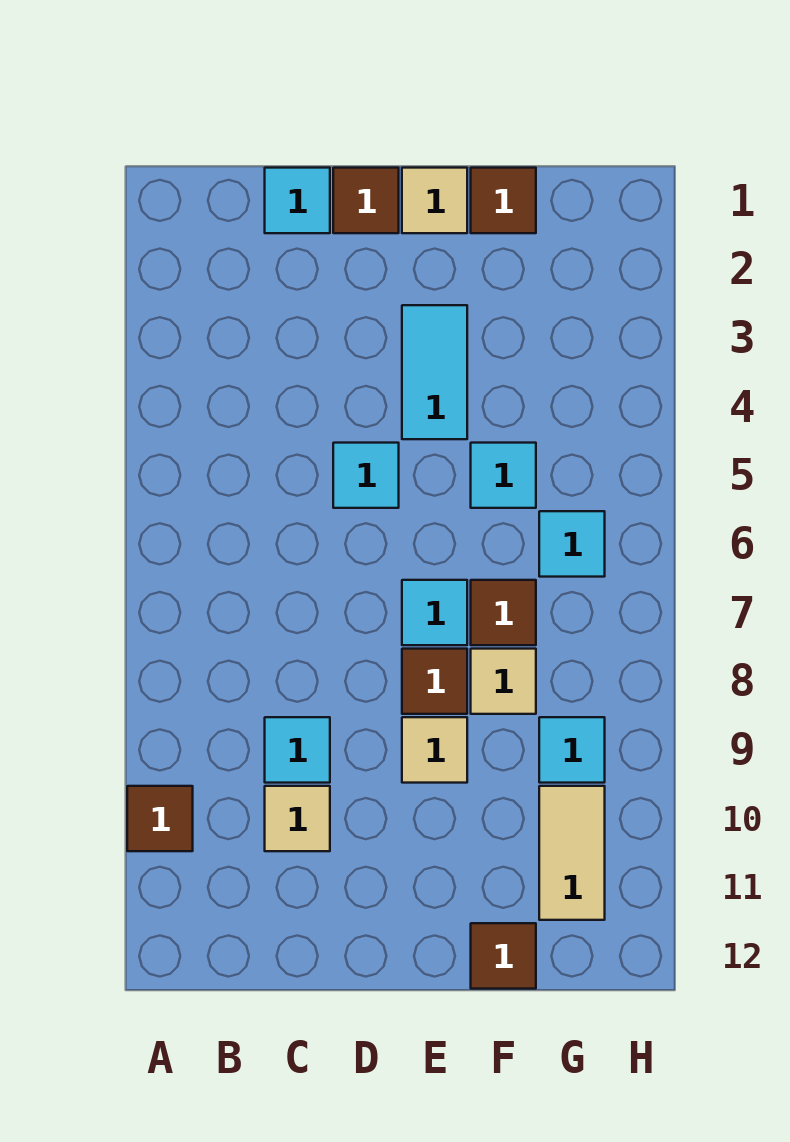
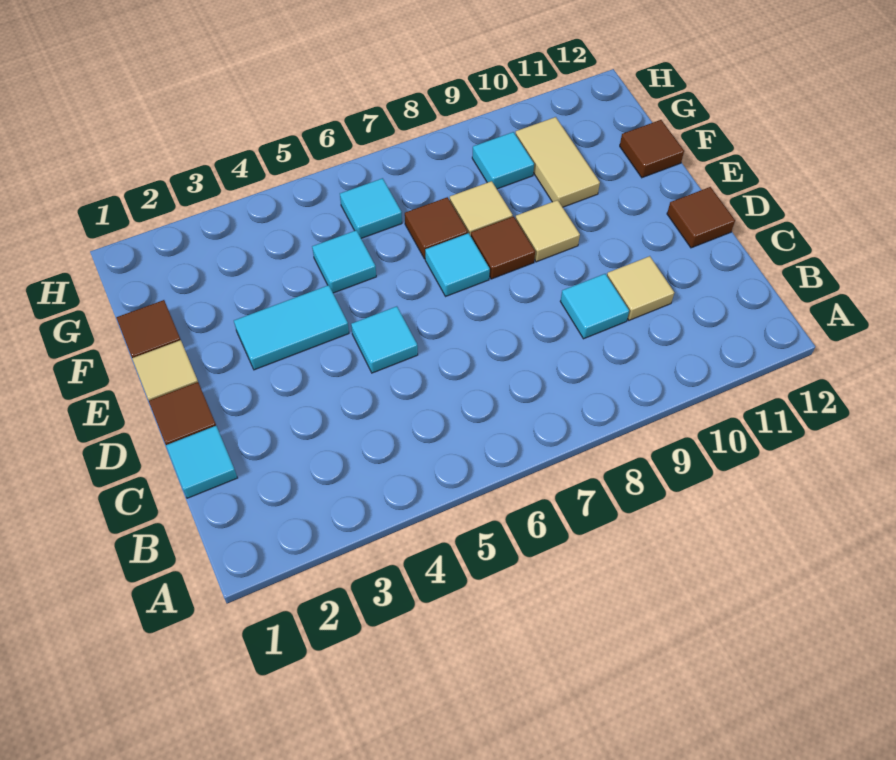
brown 1x1 tile [127,786,193,851] -> brown 1x1 tile moved to [667,187,735,248]
tan 1x2 tile [539,786,605,920] -> tan 1x2 tile turned to [515,117,600,207]

